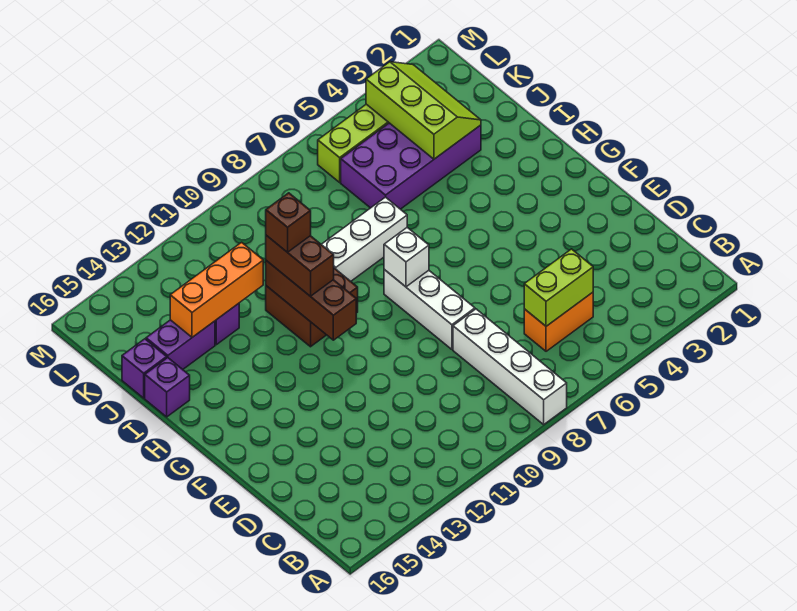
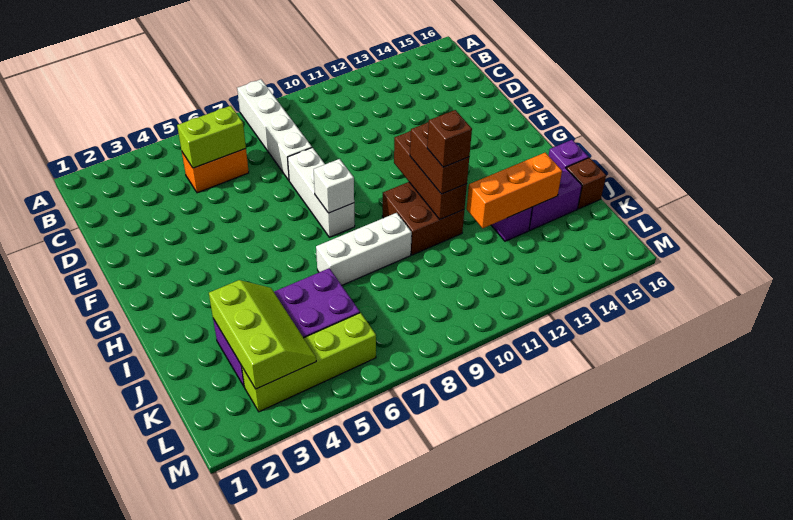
lime 2x3 slope [366,62,481,159] -> lime 2x3 slope turned to [209,280,316,389]
purple 1x1 brick [122,339,167,398] -> brown 1x1 brick [566,158,606,209]

